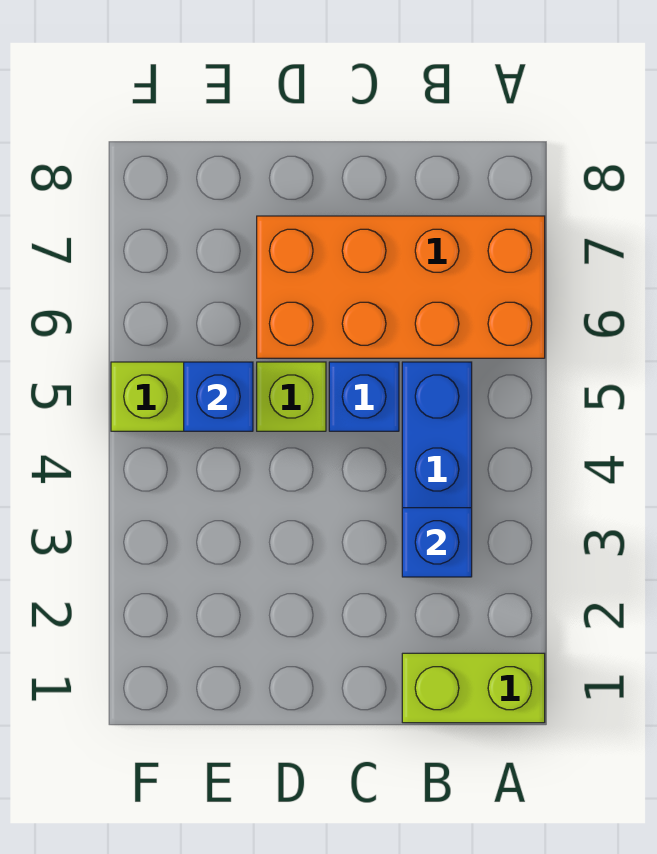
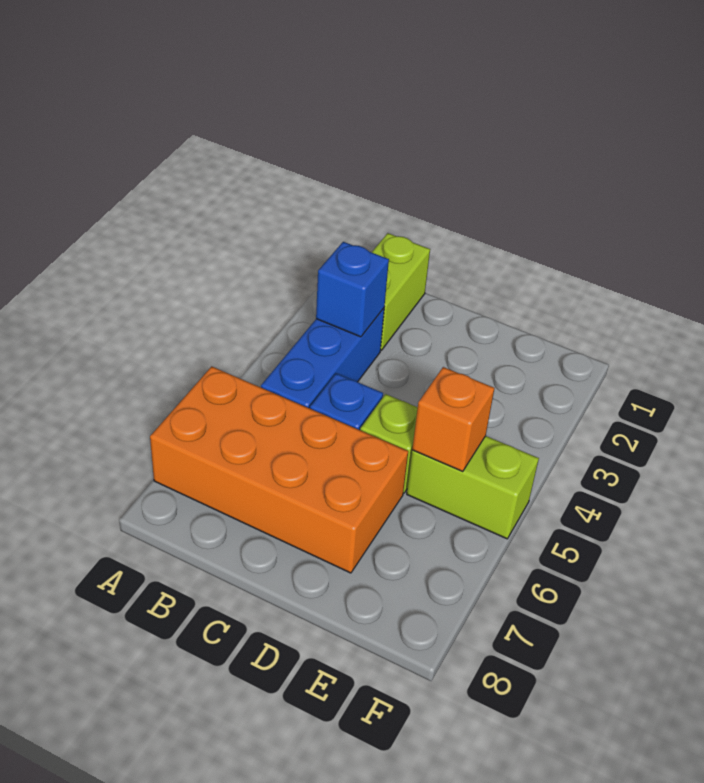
lime 1x2 brick [402,653,545,723] -> lime 1x2 brick turned to [372,233,430,350]
blue 1x1 brick [184,362,253,431] -> orange 1x1 brick [412,367,494,472]

